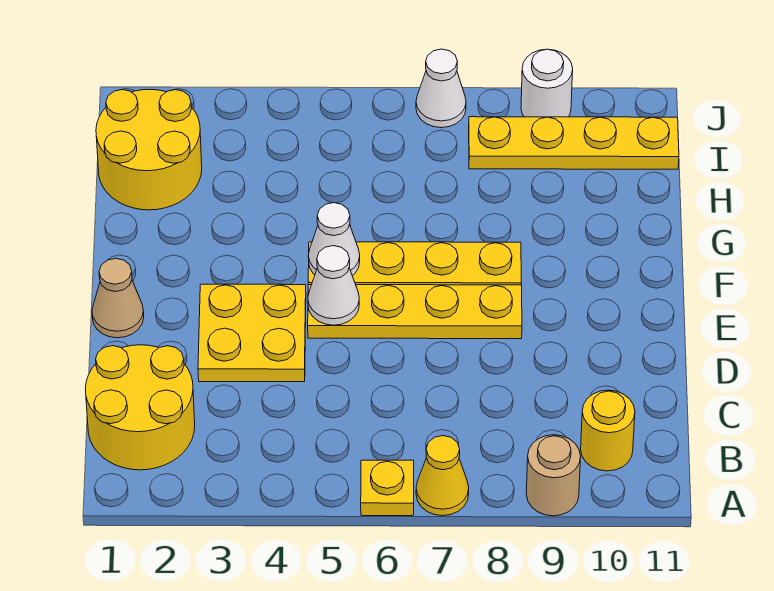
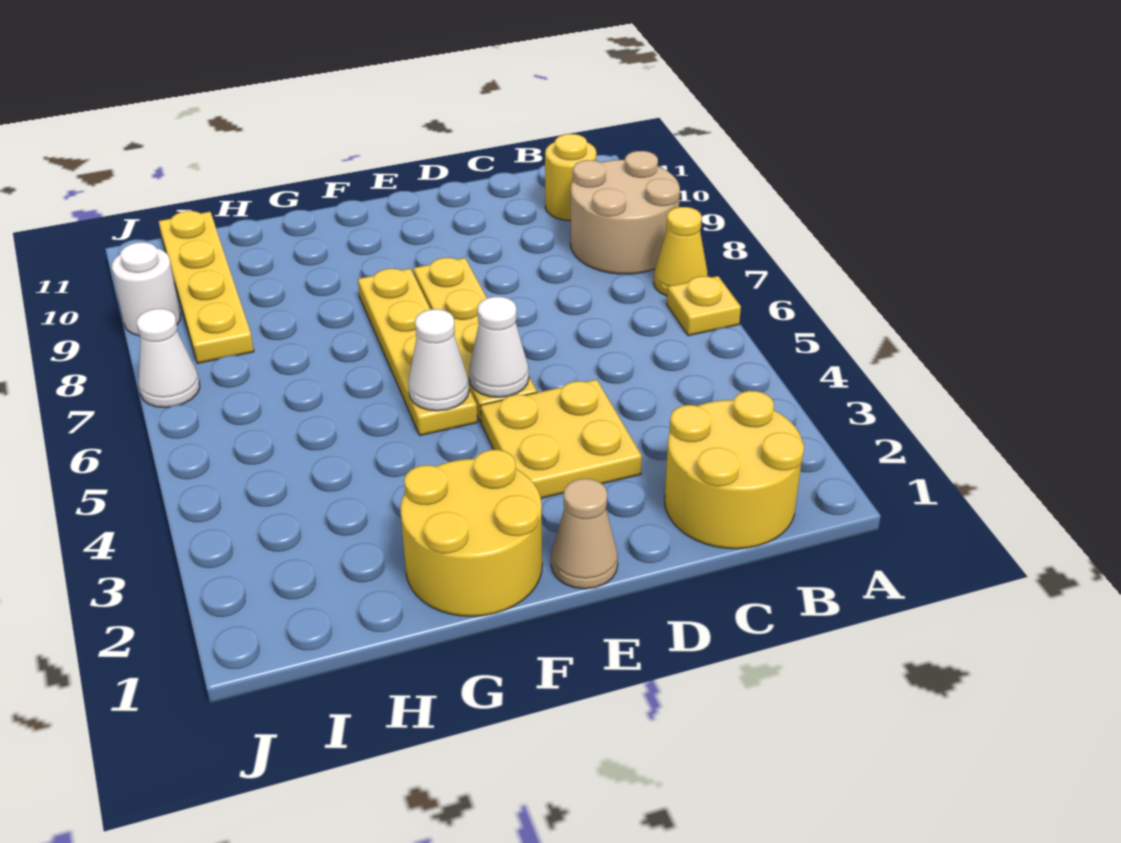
tan 1x1 round brick [526,435,581,516] -> tan 2x2 round brick [570,151,680,274]
yellow 2x2 round brick [96,89,202,210] -> yellow 2x2 round brick moved to [401,450,542,616]

